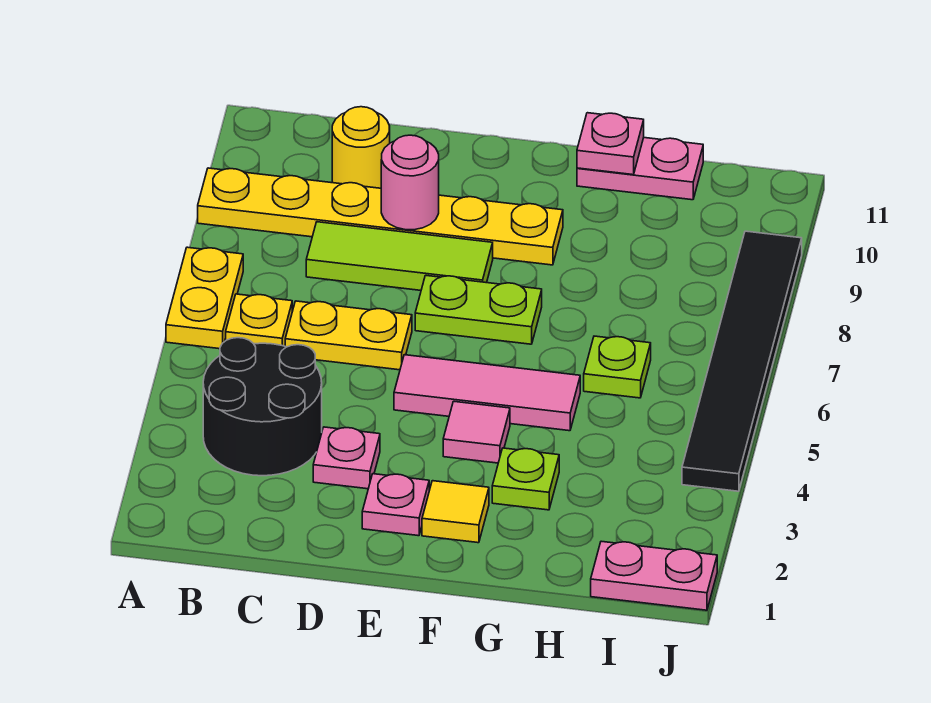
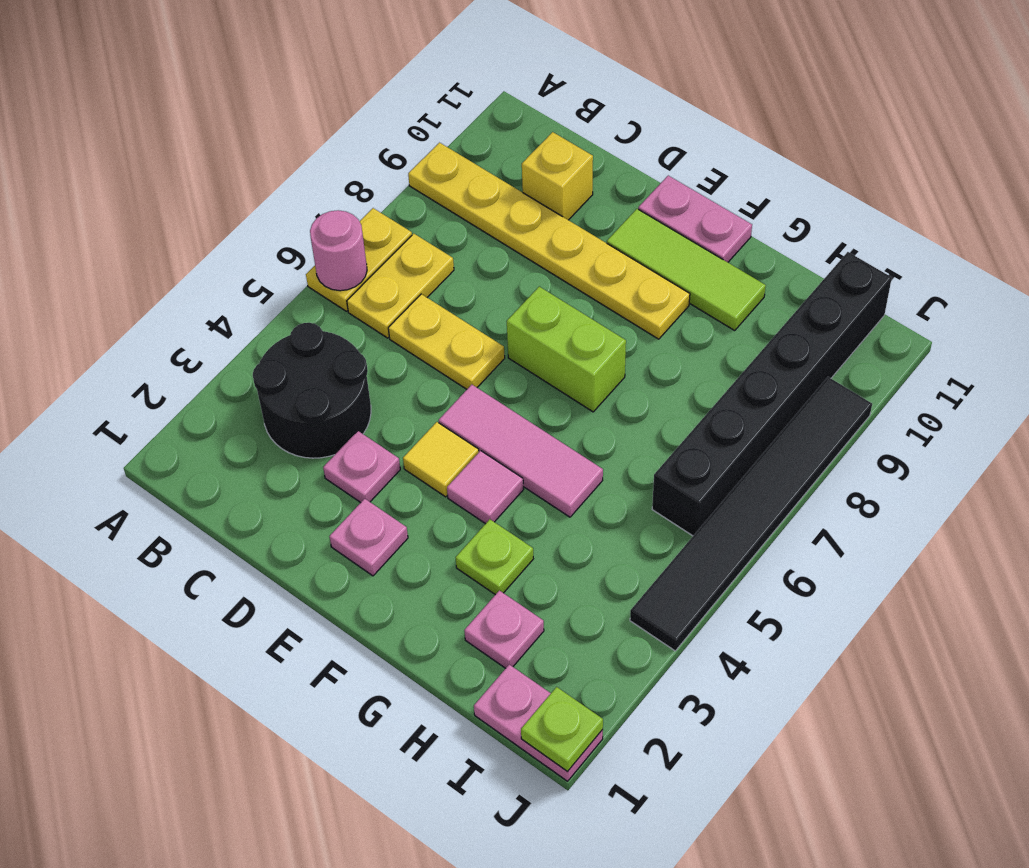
yellow 1x1 plate [226,294,292,346] -> yellow 1x2 plate [347,234,454,338]
lime 1x3 tile [306,222,493,290] -> lime 1x3 tile moved to [607,209,766,330]
yellow 1x1 round brick [332,107,390,188] -> yellow 1x1 brick [522,132,593,220]
pink 1x1 round brick [381,135,439,230] -> pink 1x1 round brick moved to [310,210,367,291]
lime 1x2 plate [415,275,542,344] -> lime 1x2 brick [507,287,626,412]
yellow 1x1 tile [422,481,489,543] -> yellow 1x1 tile moved to [403,422,479,497]
pink 1x2 plate [577,138,703,200] -> pink 1x2 plate moved to [638,176,752,262]
pink 1x1 plate [577,113,644,175] -> pink 1x1 plate moved to [464,591,544,668]
lime 1x1 plate [584,336,651,398] -> lime 1x1 plate moved to [521,687,603,772]
none -> black 1x6 brick [652,252,892,536]

